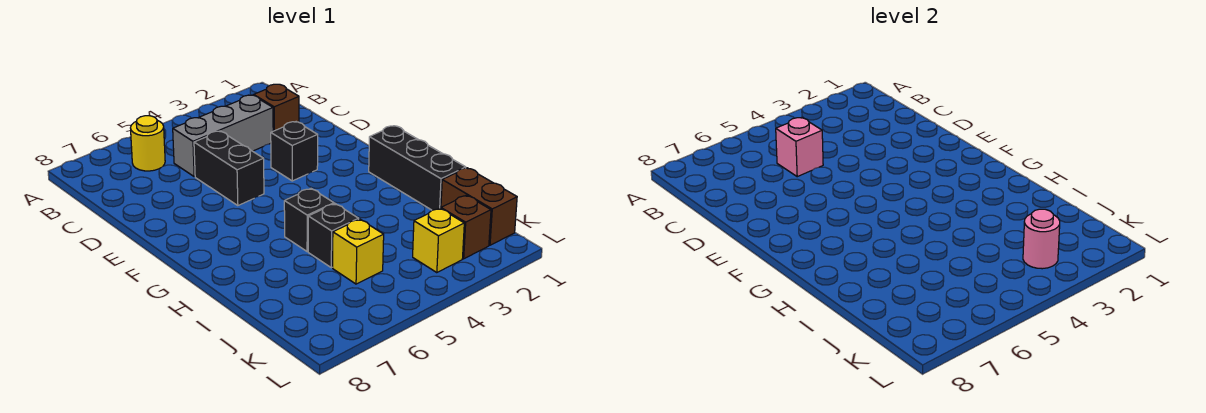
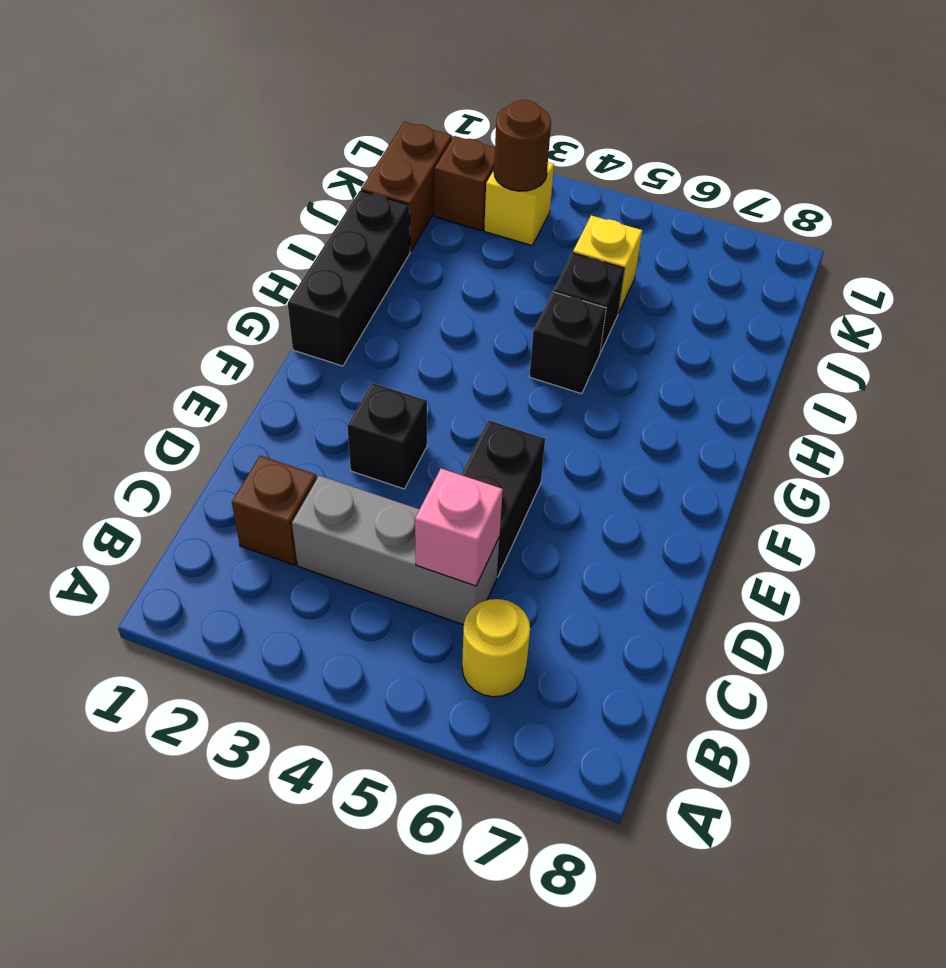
pink 1x1 round brick [1023,209,1060,269] -> brown 1x1 round brick [494,100,551,191]

